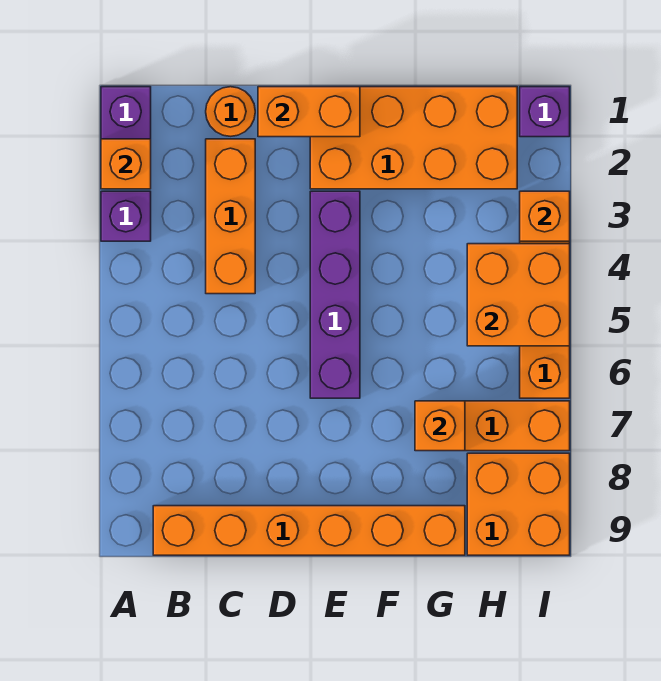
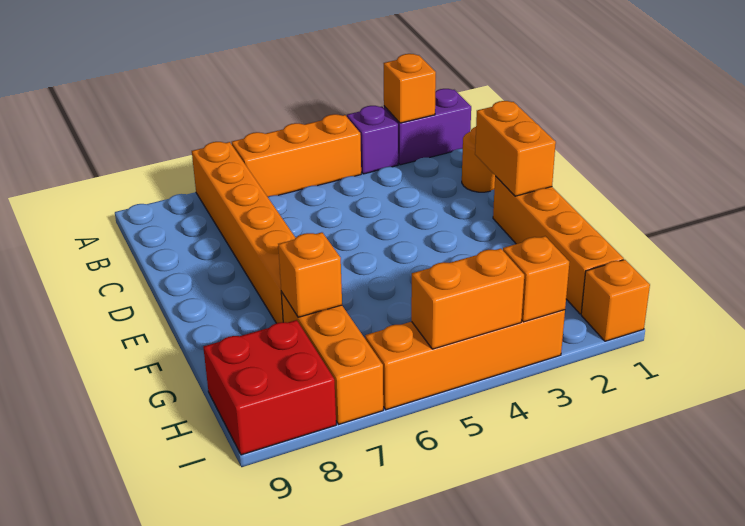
orange 1x6 brick [153,506,465,555] -> orange 1x6 brick moved to [192,142,295,323]
orange 1x3 brick [206,139,255,294] -> orange 1x3 brick moved to [232,114,361,197]
orange 2x4 brick [310,87,517,189] -> orange 1x4 brick [493,176,624,314]
purple 1x4 brick [310,191,360,398] -> none
orange 2x2 brick [467,244,570,346] -> orange 1x2 brick [411,249,524,349]
orange 2x2 brick [467,453,570,555] -> red 2x2 brick [203,320,336,455]
purple 1x1 brick [520,87,570,137] -> orange 1x1 brick [581,260,650,341]

